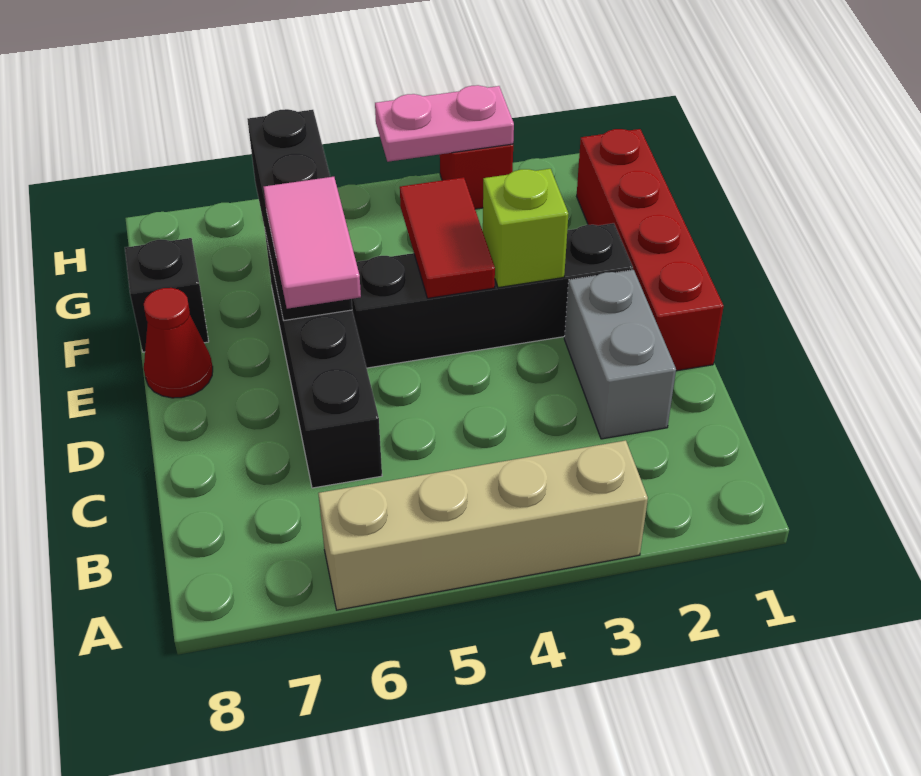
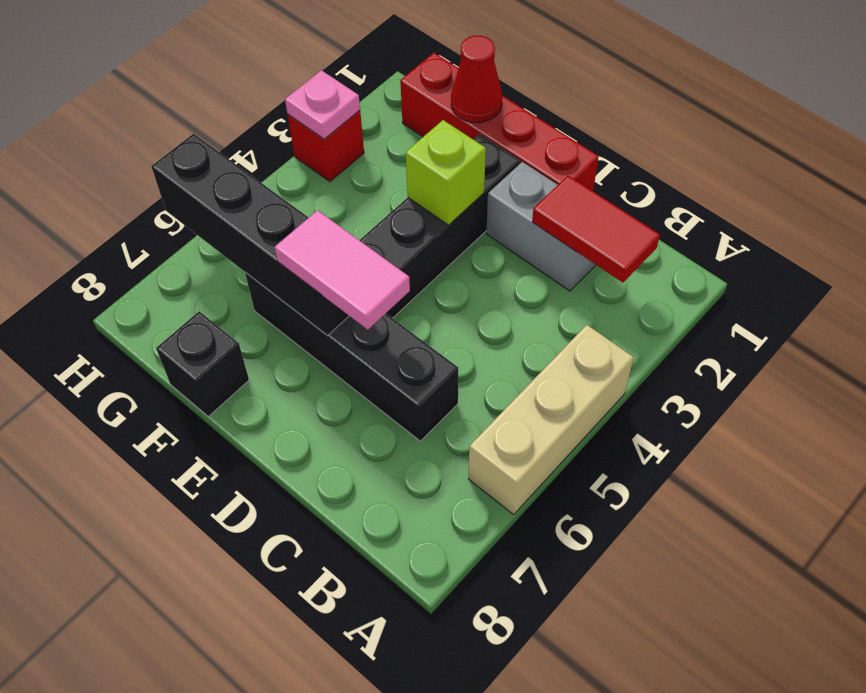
tan 1x4 brick [318,440,648,610] -> tan 1x3 brick [469,325,634,514]
red 1x2 tile [400,177,495,298] -> red 1x2 tile moved to [532,176,660,283]
black 1x3 brick [247,109,352,321] -> black 1x4 brick [152,134,349,336]
red 1x1 cone [144,288,213,398] -> red 1x1 cone moved to [451,36,502,123]
pink 1x2 plate [375,85,514,162] -> pink 1x1 plate [285,70,360,139]

